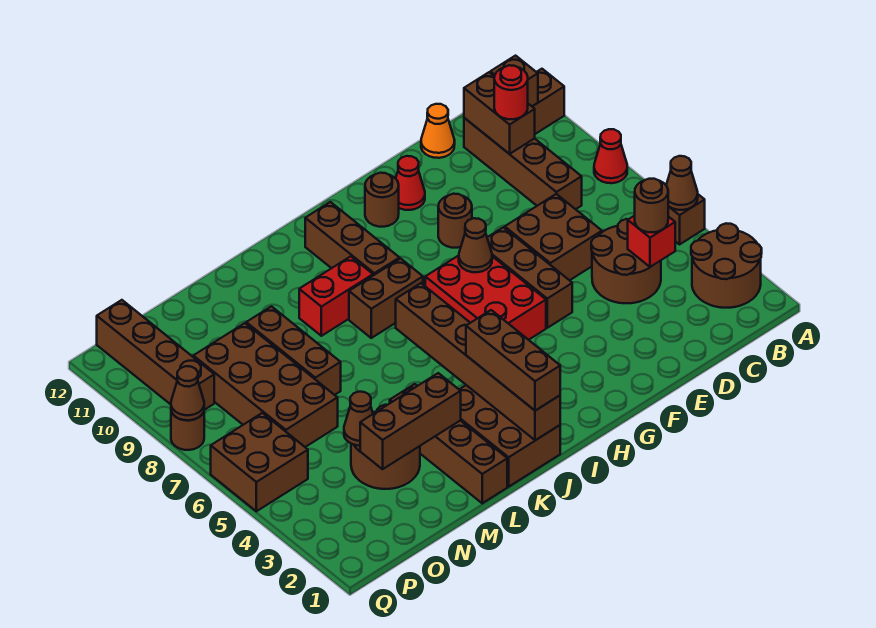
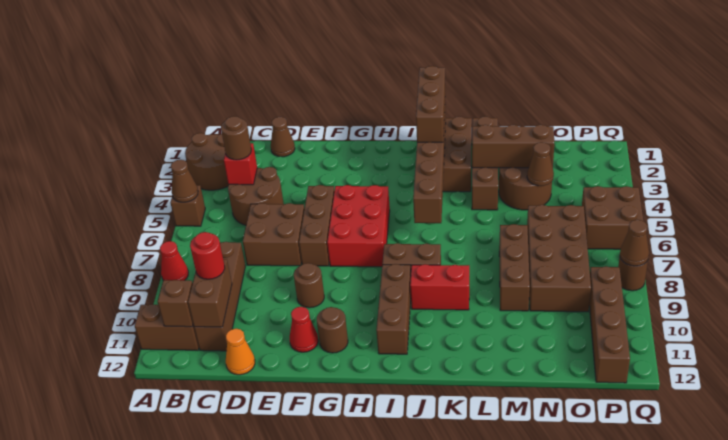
brown 1x1 cone [459,218,492,272] -> brown 1x1 cone moved to [271,117,295,157]

